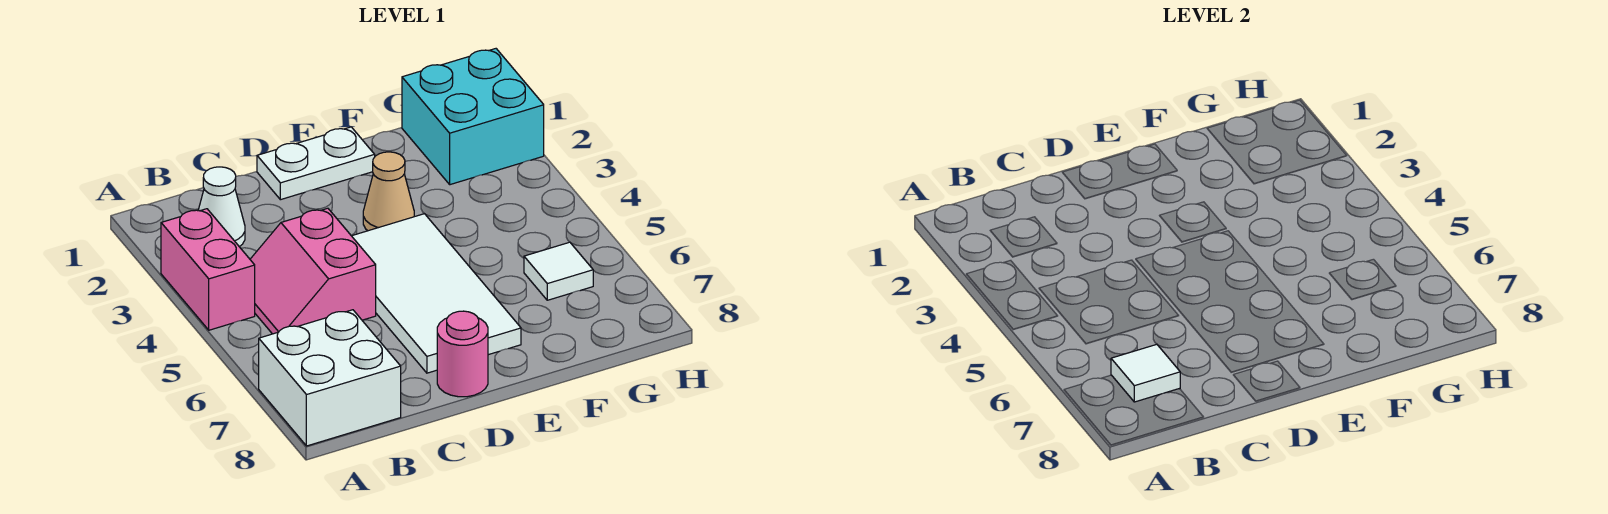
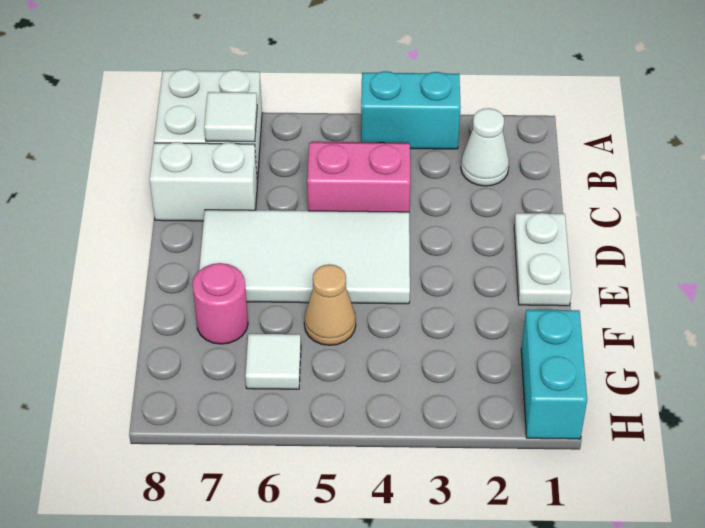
pink 1x2 brick [161,209,255,330] -> cyan 1x2 brick [361,71,461,149]
none -> white 1x2 brick [150,142,257,221]
pink 1x1 round brick [437,311,488,397] -> pink 1x1 round brick moved to [192,263,248,344]
tan 1x1 cone [363,152,414,231] -> tan 1x1 cone moved to [304,264,356,345]
cyan 2x2 brick [402,49,544,185] -> cyan 1x2 brick [521,310,587,439]

